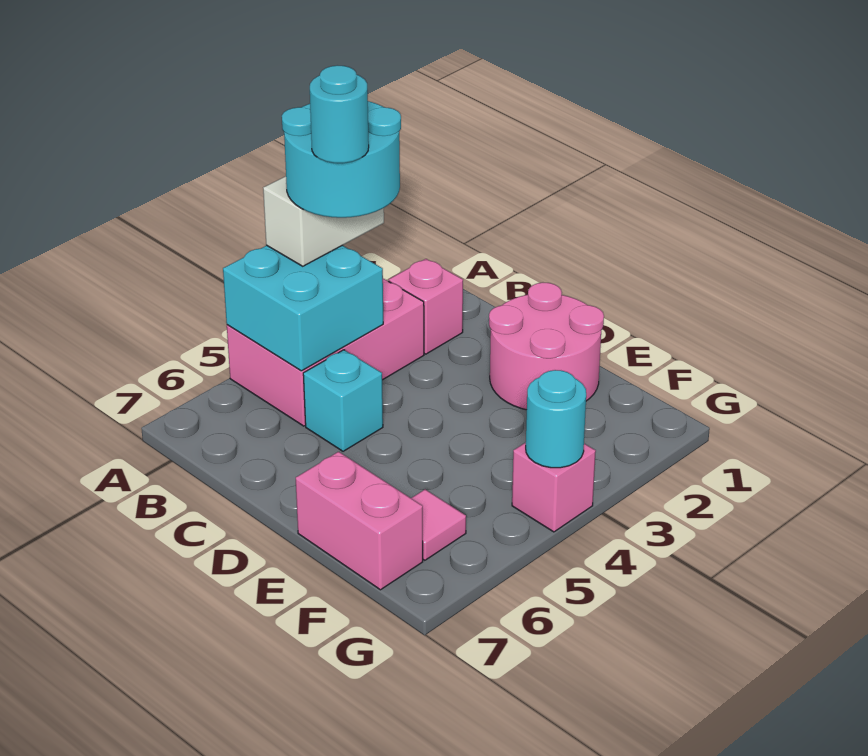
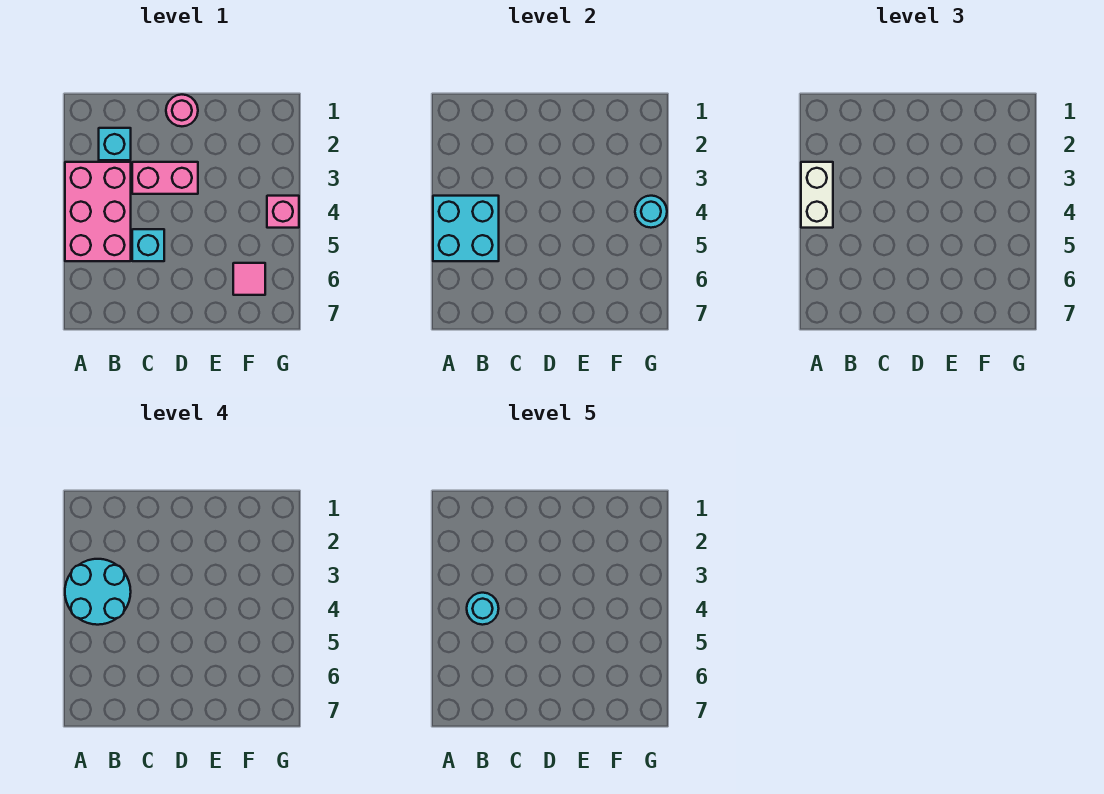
pink 1x1 brick [389,259,463,354] -> cyan 1x1 brick [99,128,131,160]
pink 2x2 round brick [489,283,604,410] -> pink 1x1 round brick [166,95,198,126]
pink 1x2 brick [296,452,423,590] -> pink 1x2 brick moved to [132,162,198,194]

